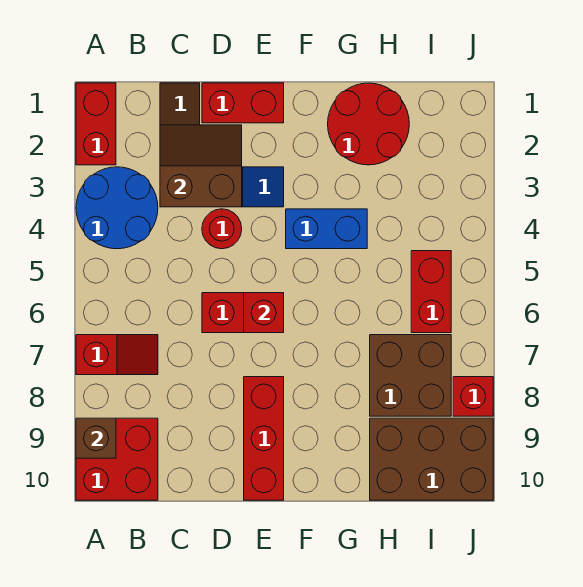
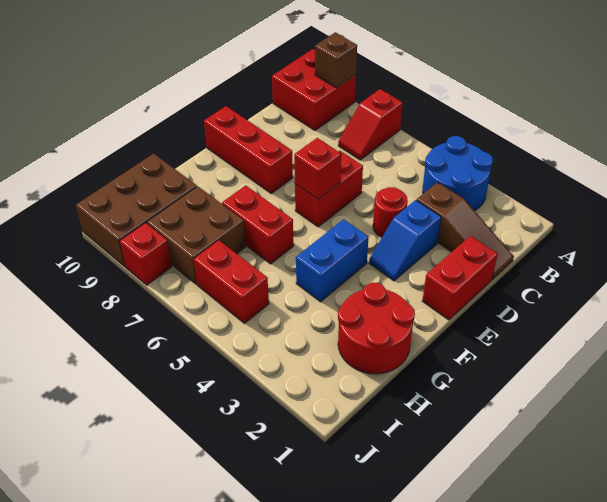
red 1x2 brick [76,83,116,165] -> red 1x2 brick moved to [222,185,294,264]
brown 2x2 slope [160,125,242,207] -> none

